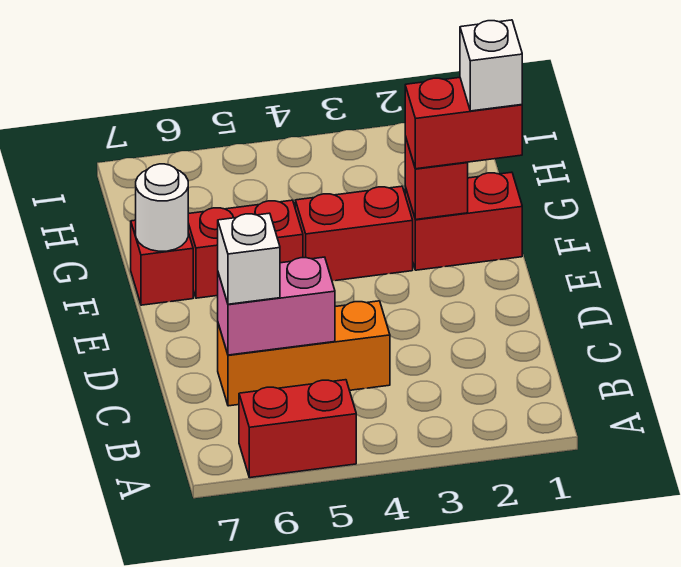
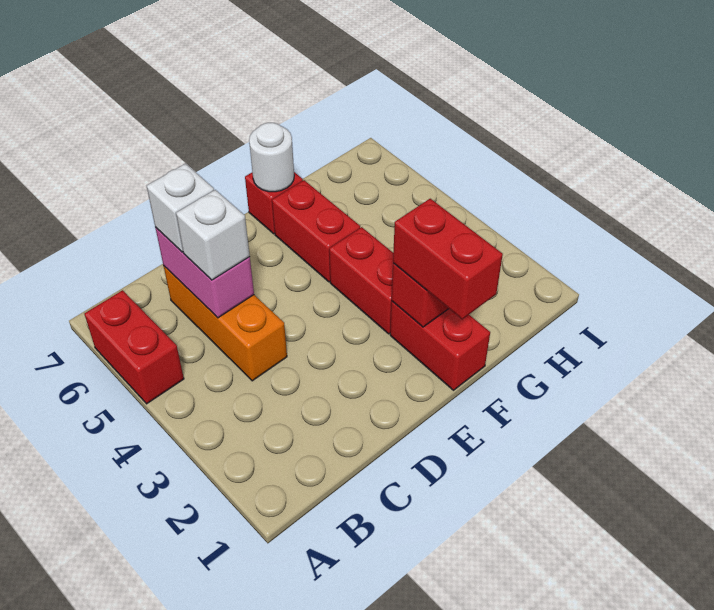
white 1x1 brick [460,20,522,111] -> white 1x1 brick moved to [176,190,250,280]

